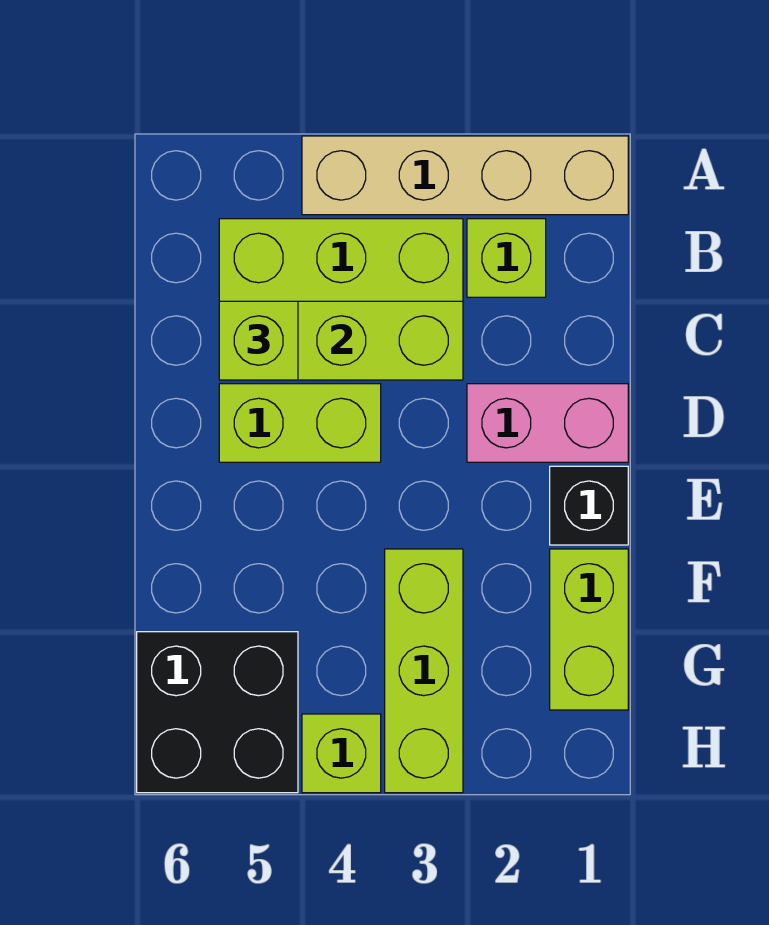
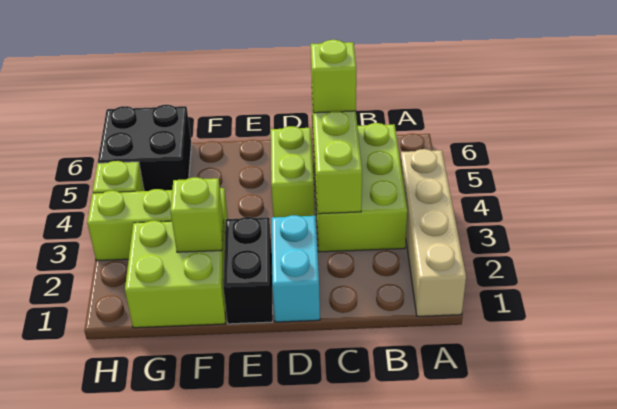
lime 1x1 brick [467,219,546,297] -> lime 1x1 brick moved to [171,177,223,252]
pink 1x2 brick [467,384,628,462] -> cyan 1x2 brick [272,215,320,322]
black 1x1 brick [550,466,628,545] -> black 1x2 brick [223,217,273,324]
lime 1x2 brick [550,549,628,710] -> lime 2x2 brick [125,221,226,328]

